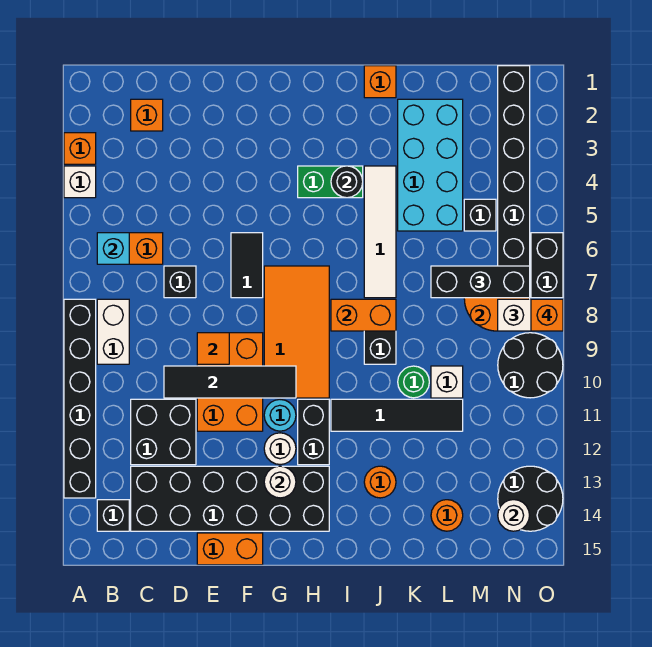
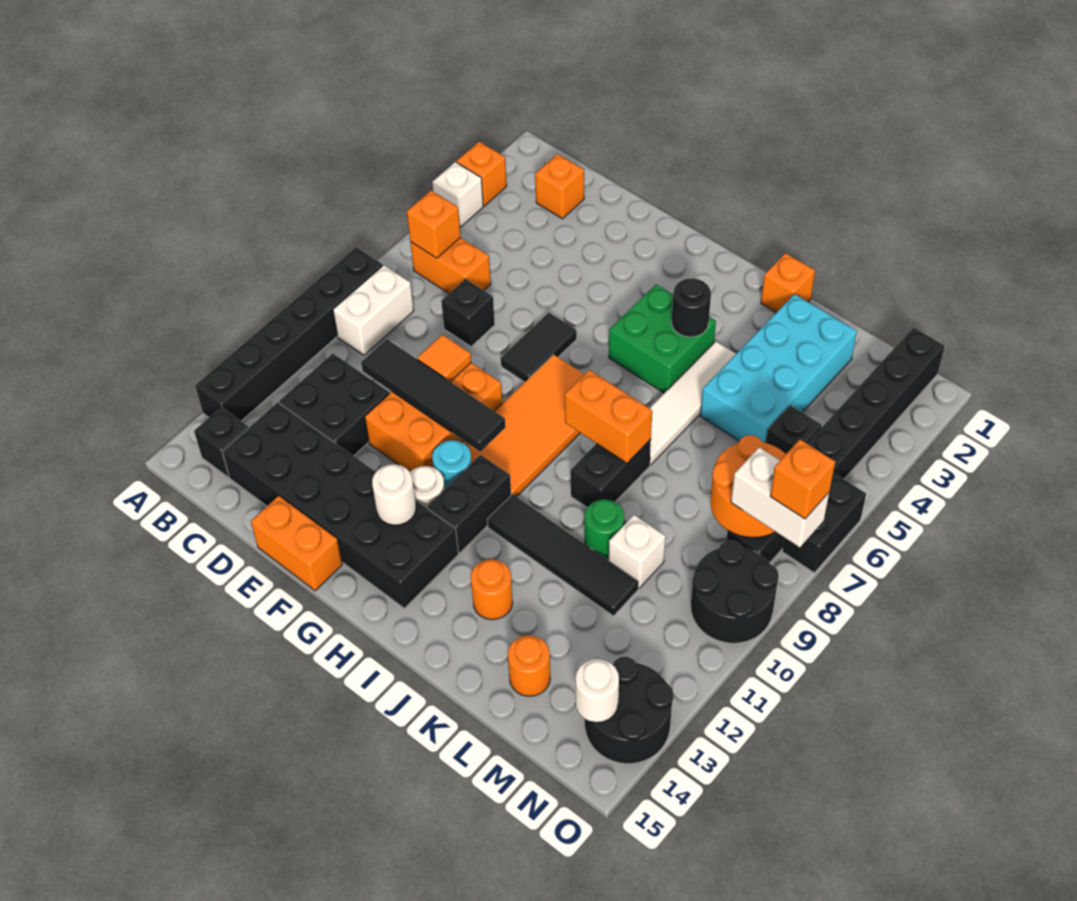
cyan 1x1 brick [97,233,129,264] -> orange 1x1 brick [407,191,461,258]
green 1x2 brick [298,166,363,198] -> green 2x2 brick [609,285,716,393]
black 1x3 brick [431,266,530,298] -> none

